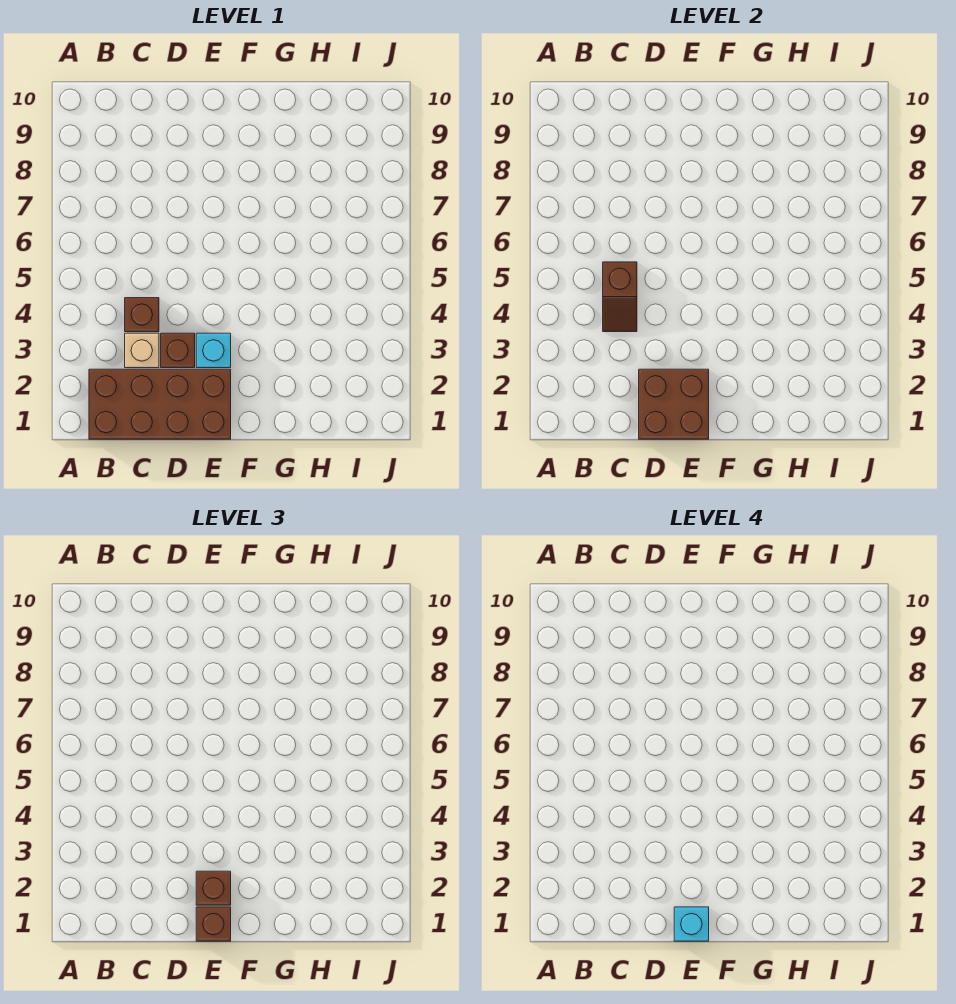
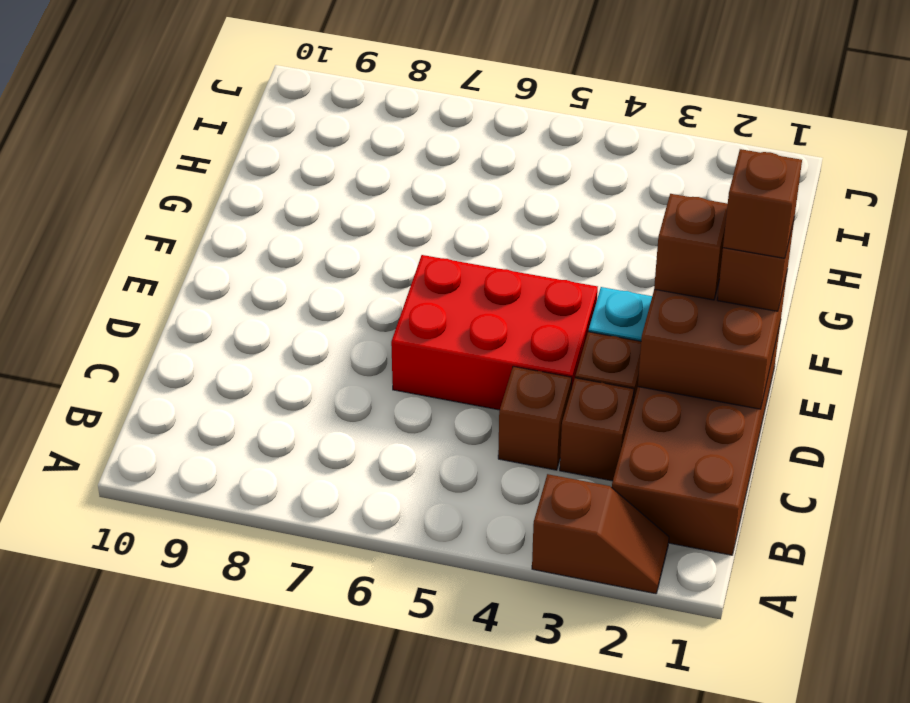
tan 1x1 brick [125,333,159,368] -> brown 1x1 brick [560,378,634,481]
brown 1x2 slope [603,262,637,332] -> brown 1x2 slope moved to [532,474,669,594]
none -> red 2x3 brick [391,255,598,410]
cyan 1x1 brick [674,907,709,941] -> brown 1x1 brick [723,149,802,258]

